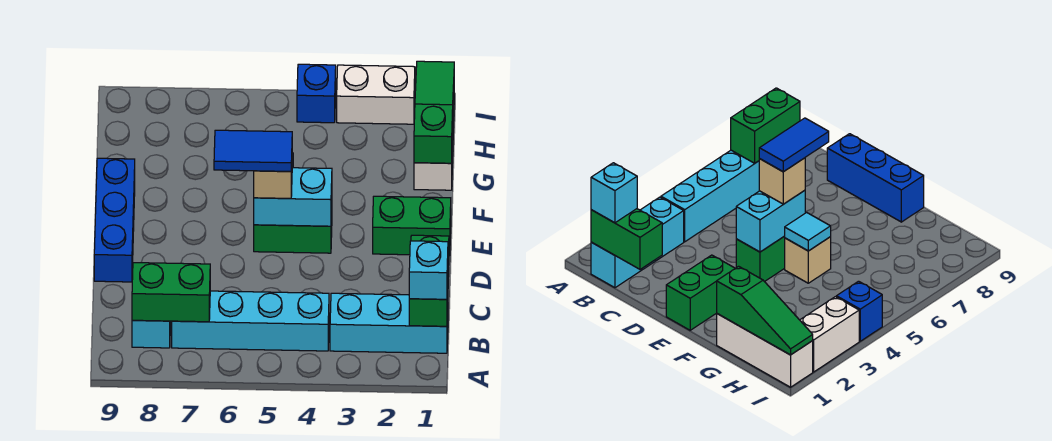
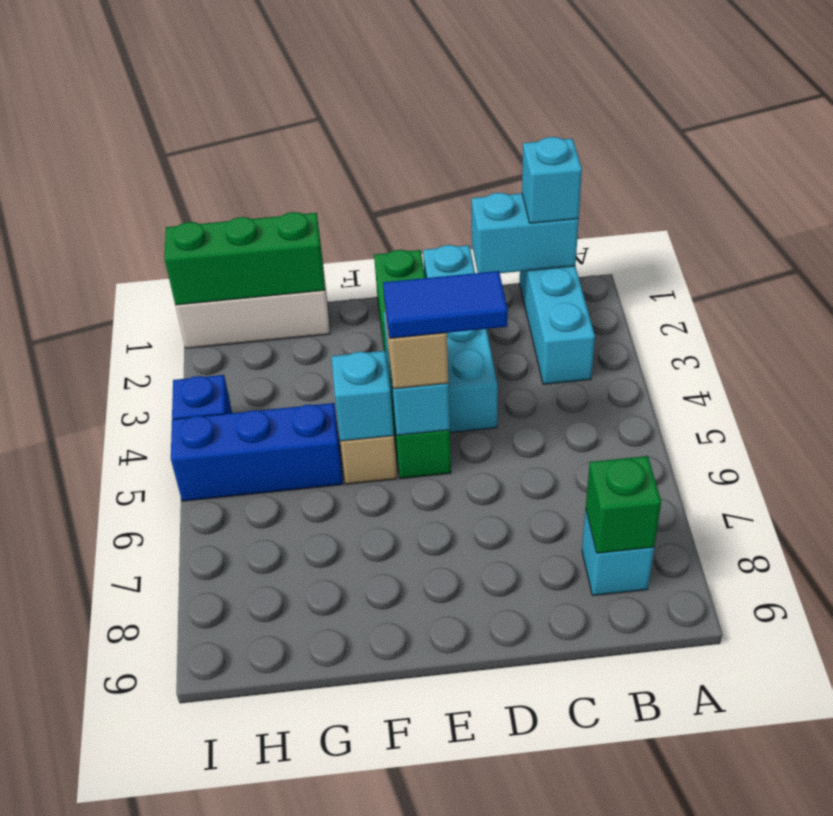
green 1x2 brick [409,235,449,326] -> cyan 1x2 brick [472,193,579,273]
cyan 1x4 brick [172,291,329,351] -> cyan 1x4 brick moved to [423,245,498,433]
green 1x2 brick [132,263,210,322] -> green 1x1 brick [586,456,661,553]
blue 1x3 brick [94,158,135,282] -> blue 1x3 brick moved to [171,403,343,501]
blue 1x2 tile [214,130,292,171] -> blue 1x2 tile turned to [383,271,508,339]
cyan 1x1 tile [785,212,831,251] -> cyan 1x1 brick [332,351,394,441]
green 1x3 slope [414,61,454,163] -> green 1x3 brick [165,212,325,305]
white 1x2 brick [337,65,415,124] -> none

